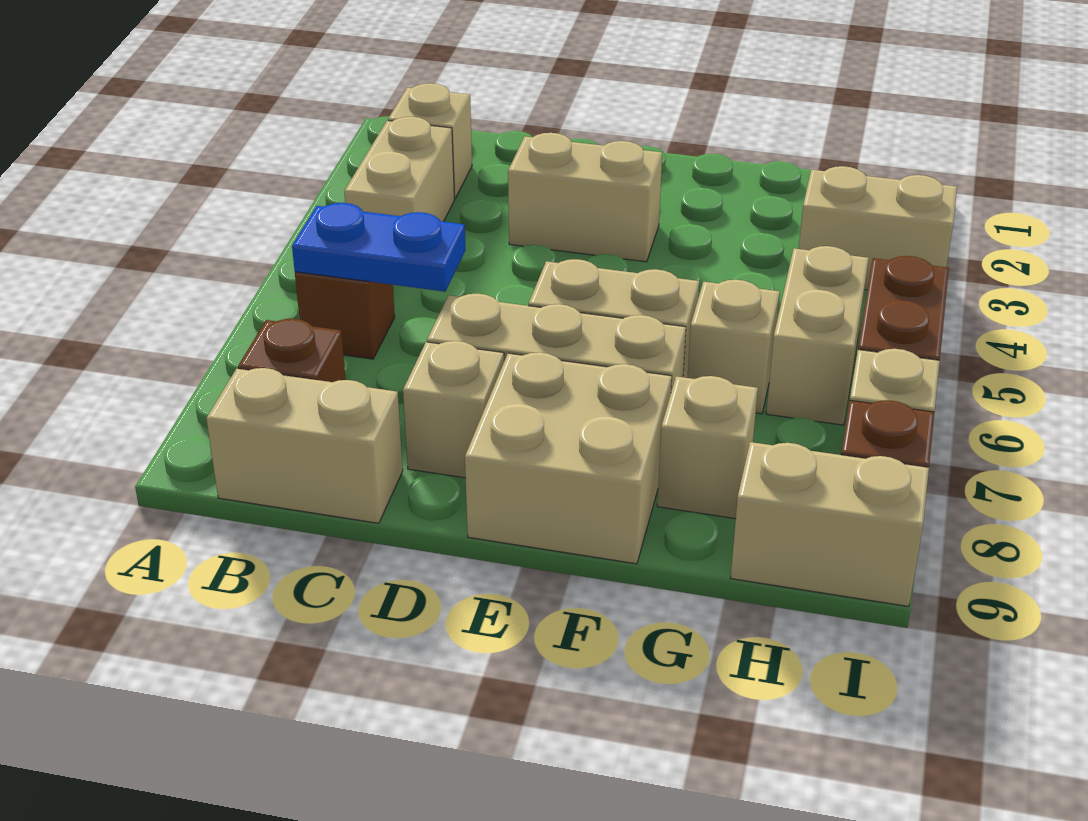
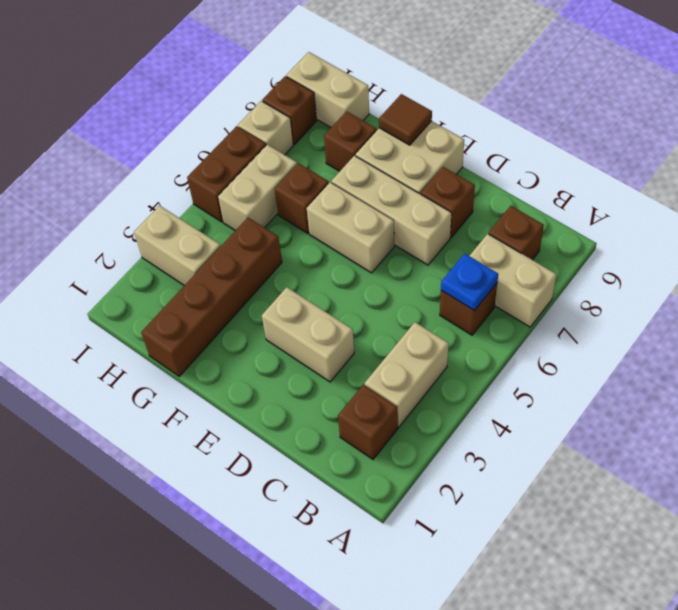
tan 1x1 brick [388,83,472,199] -> brown 1x1 brick [338,385,398,459]
blue 1x2 plate [292,203,466,292] -> blue 1x1 plate [441,253,498,311]
tan 1x2 brick [206,368,403,523] -> tan 1x2 brick moved to [470,234,557,327]
tan 1x1 brick [403,341,504,478] -> brown 1x1 brick [421,167,475,237]
none -> brown 1x1 tile [379,94,432,145]
none -> brown 1x4 brick [141,218,282,376]
tan 1x1 brick [687,280,780,414] -> brown 1x1 brick [275,163,329,233]
tan 1x1 brick [657,376,758,519] -> brown 1x1 brick [324,111,377,171]

